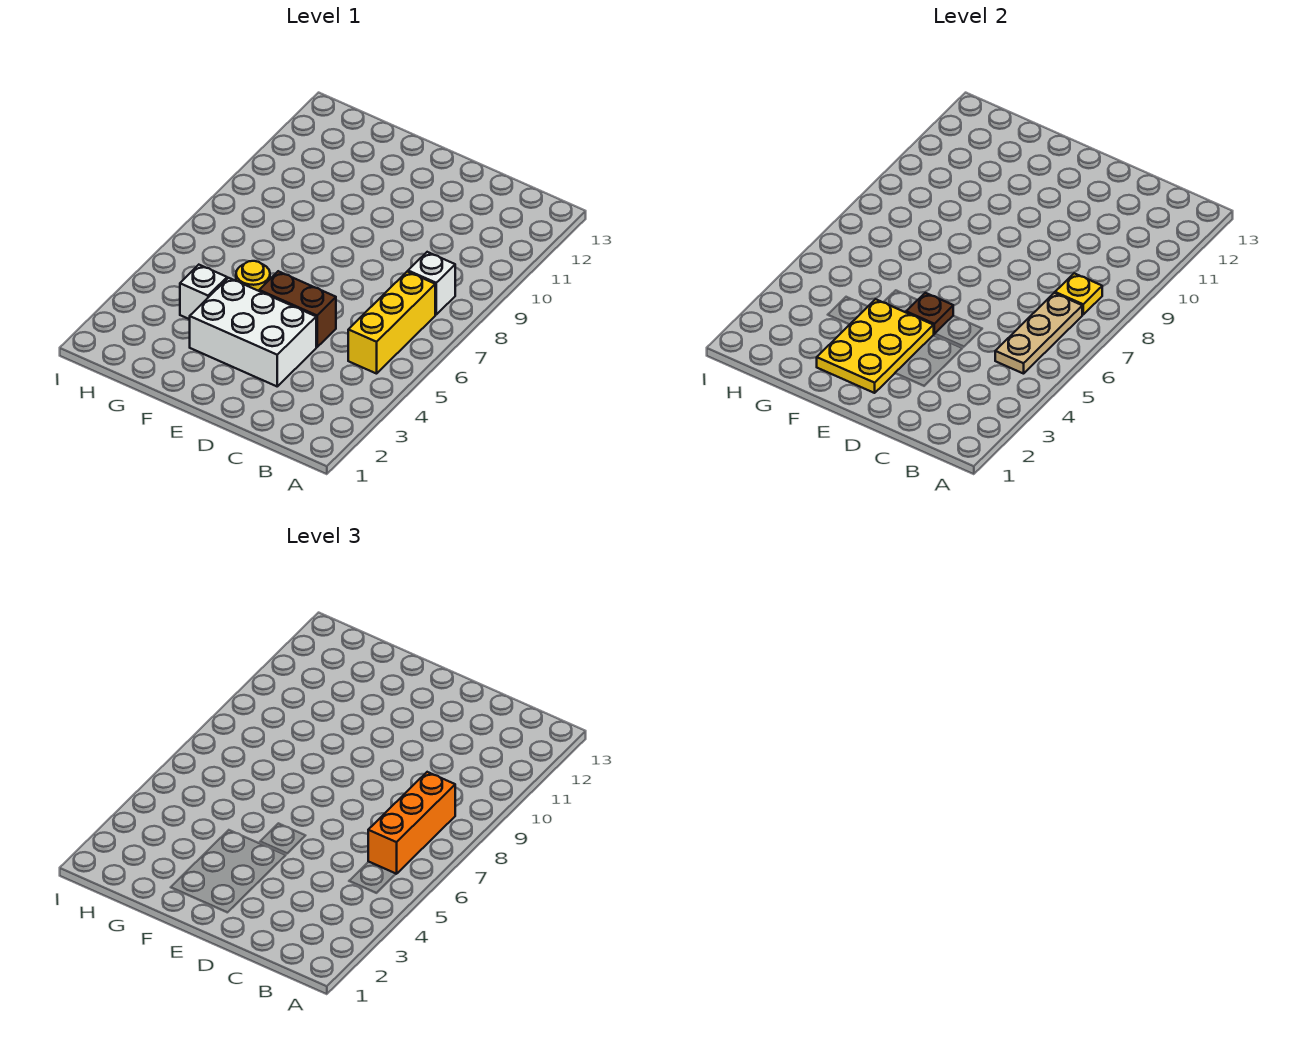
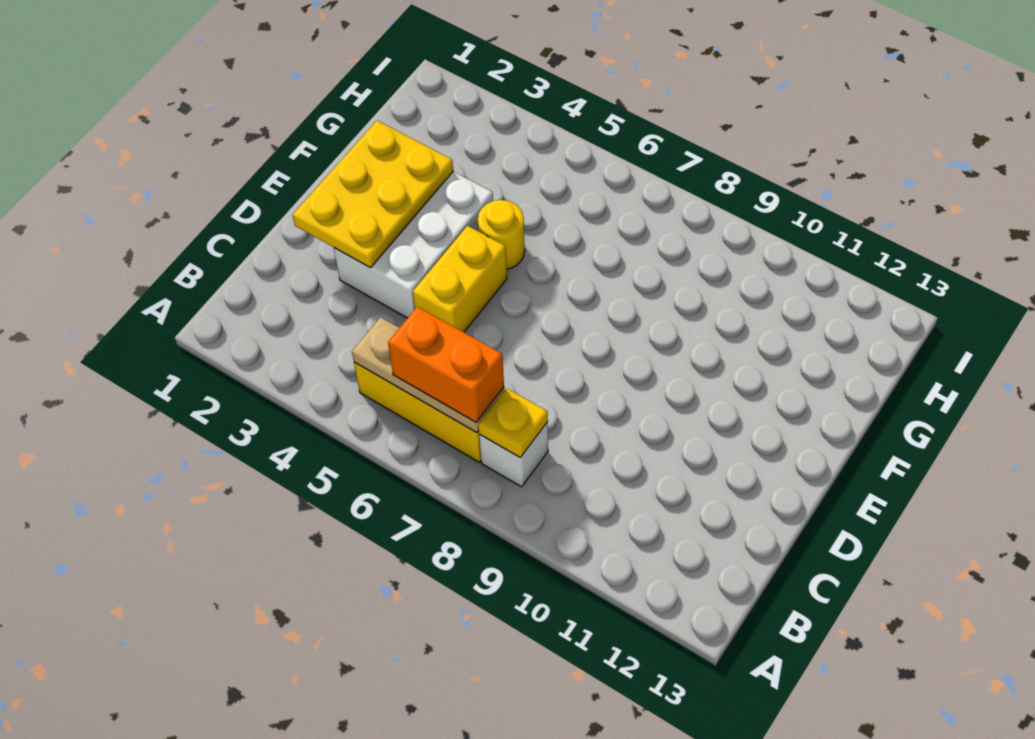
orange 1x3 brick [368,772,455,874] -> orange 1x2 brick [388,307,504,422]
brown 1x2 brick [259,271,336,347] -> yellow 1x2 brick [413,226,507,332]
yellow 2x3 plate [817,299,934,393] -> yellow 2x3 plate turned to [293,121,453,268]
brown 1x1 plate [906,293,953,334] -> none
white 1x1 brick [180,265,227,319] -> none

